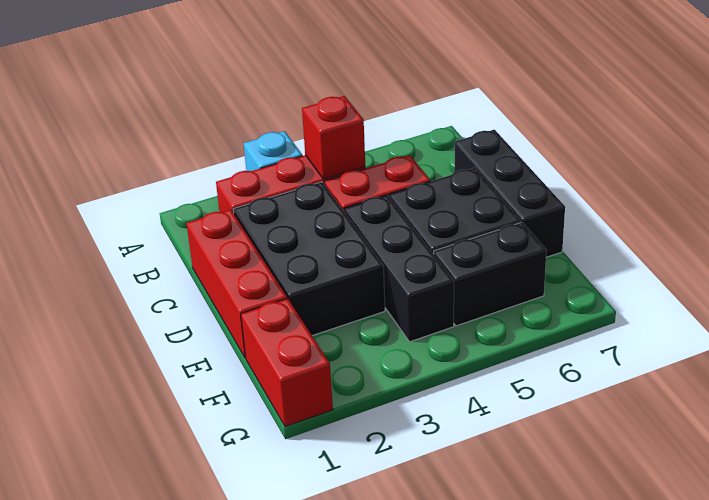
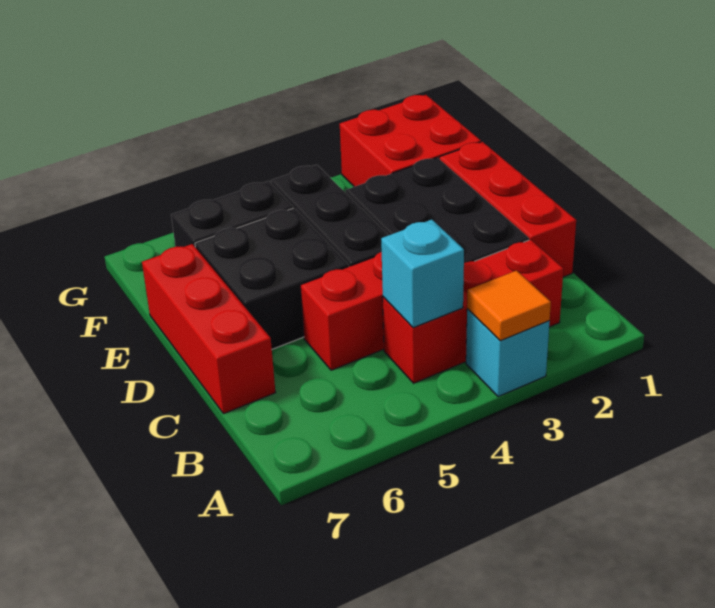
none -> orange 1x1 tile [467,271,551,341]
red 1x1 brick [302,96,365,179] -> cyan 1x1 brick [381,220,464,328]
black 1x3 brick [454,130,565,257] -> red 1x3 brick [142,244,275,414]
red 1x2 brick [241,298,333,427] -> red 2x2 brick [340,95,481,187]

